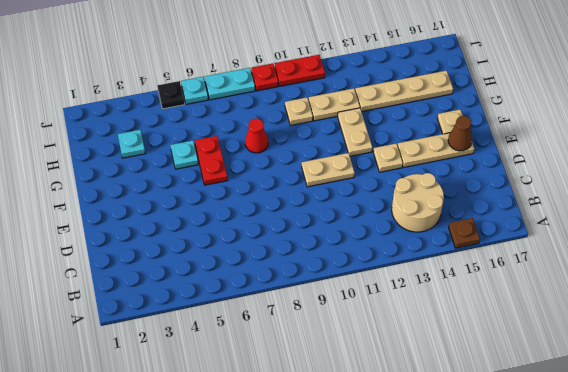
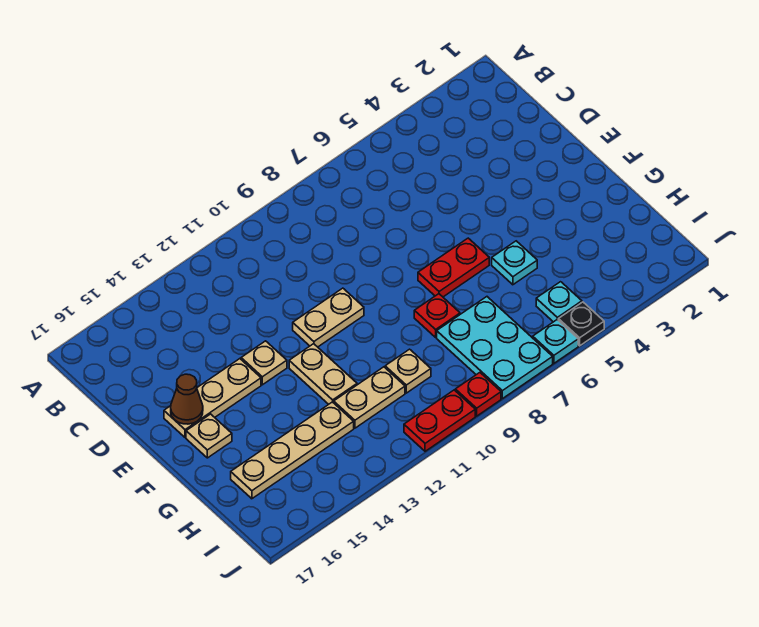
brown 1x1 plate [449,218,480,248] -> none
tan 2x2 round brick [392,173,444,232] -> none
red 1x2 plate [195,136,228,185] -> red 1x2 plate turned to [418,238,489,297]
red 1x1 cone [245,119,268,153] -> red 1x1 plate [414,294,460,337]
cyan 1x1 plate [118,130,146,158] -> cyan 1x1 plate moved to [536,282,582,322]
cyan 1x2 plate [205,68,255,100] -> cyan 2x3 plate [437,297,553,399]

